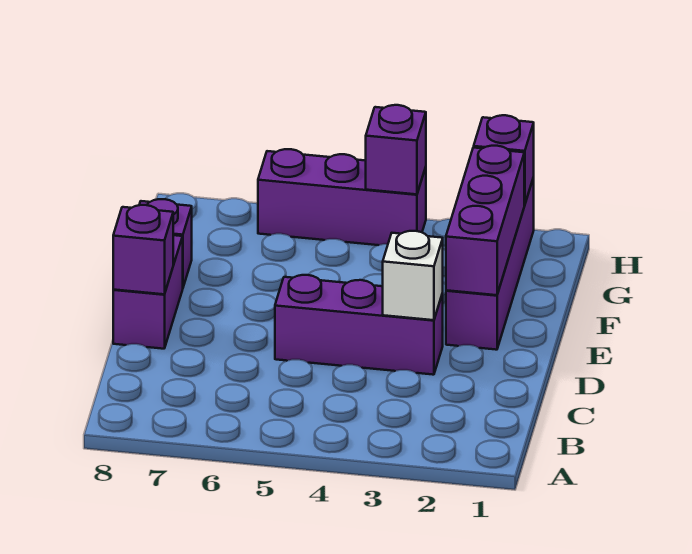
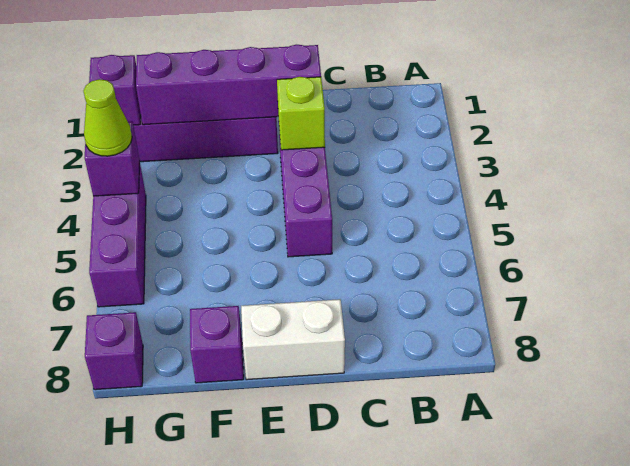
white 1x1 brick [383,231,443,320] -> lime 1x1 brick [277,77,325,150]
purple 1x2 brick [113,235,183,349] -> white 1x2 brick [241,299,345,380]
purple 1x1 brick [113,205,173,294] -> purple 1x1 brick moved to [85,312,143,390]
purple 1x3 brick [446,146,524,295] -> purple 1x4 brick [136,45,321,125]
none -> lime 1x1 cone [84,79,132,156]

